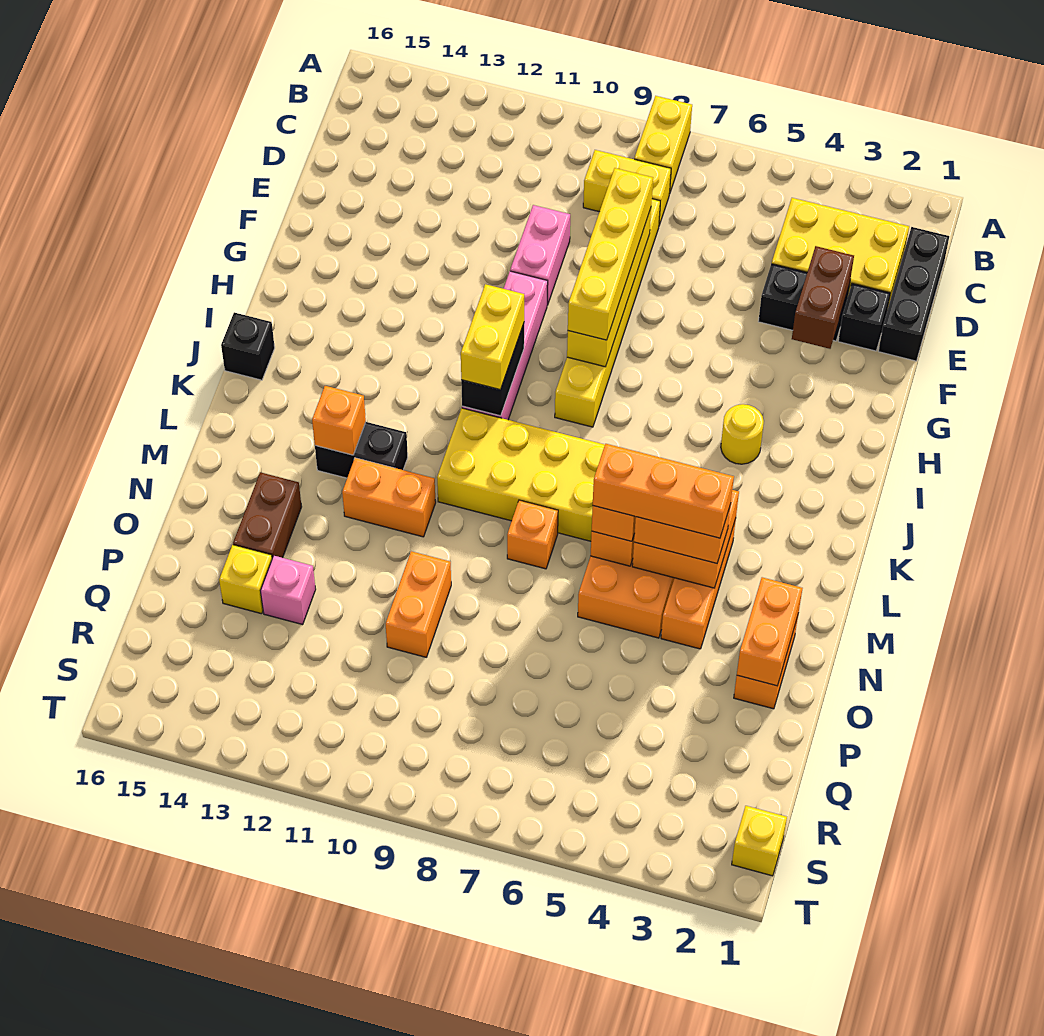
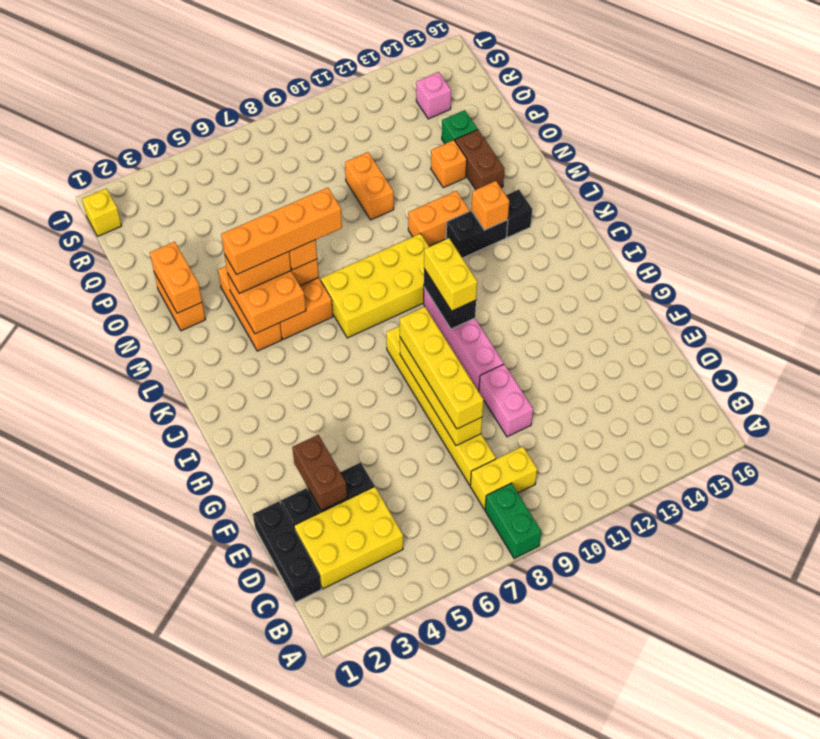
yellow 1x2 brick [634,96,692,194] -> green 1x2 brick [485,483,542,558]
yellow 1x1 round brick [721,404,764,464] -> none
black 1x1 brick [221,312,275,380] -> black 1x1 brick moved to [506,190,532,237]
orange 1x3 brick [593,444,734,538] -> orange 1x4 brick [221,188,342,275]
orange 1x1 brick [507,500,558,569] -> orange 1x1 brick moved to [431,140,467,188]
pink 1x1 brick [261,556,316,625] -> pink 1x1 brick moved to [416,72,451,119]
yellow 1x1 brick [219,545,272,614] -> green 1x1 brick [442,110,478,144]

